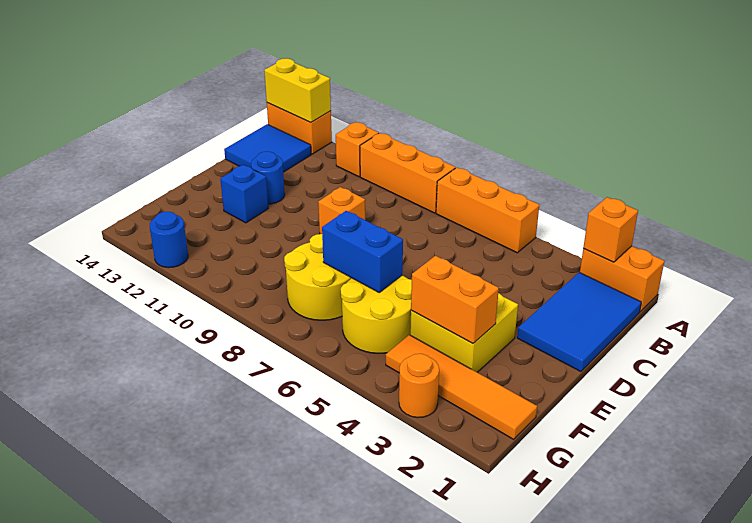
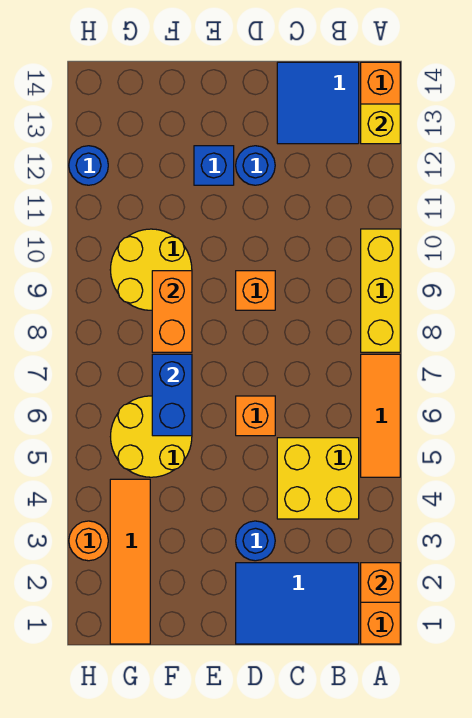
orange 1x3 brick [436,168,539,253] -> orange 1x3 tile [361,354,400,477]
orange 1x3 brick [360,133,455,213] -> yellow 1x3 brick [361,229,400,352]
orange 1x1 brick [336,122,379,177] -> orange 1x1 brick moved to [236,396,275,436]
yellow 1x2 brick [264,58,331,123] -> yellow 1x1 brick [361,104,400,144]
none -> blue 1x1 round brick [236,521,275,561]
yellow 2x2 brick [410,293,518,372] -> yellow 2x2 brick moved to [277,438,359,519]
orange 1x2 brick [411,256,499,344] -> orange 1x2 brick moved to [152,271,192,352]
yellow 2x2 round brick [284,234,351,320] -> yellow 2x2 round brick moved to [110,229,192,310]

